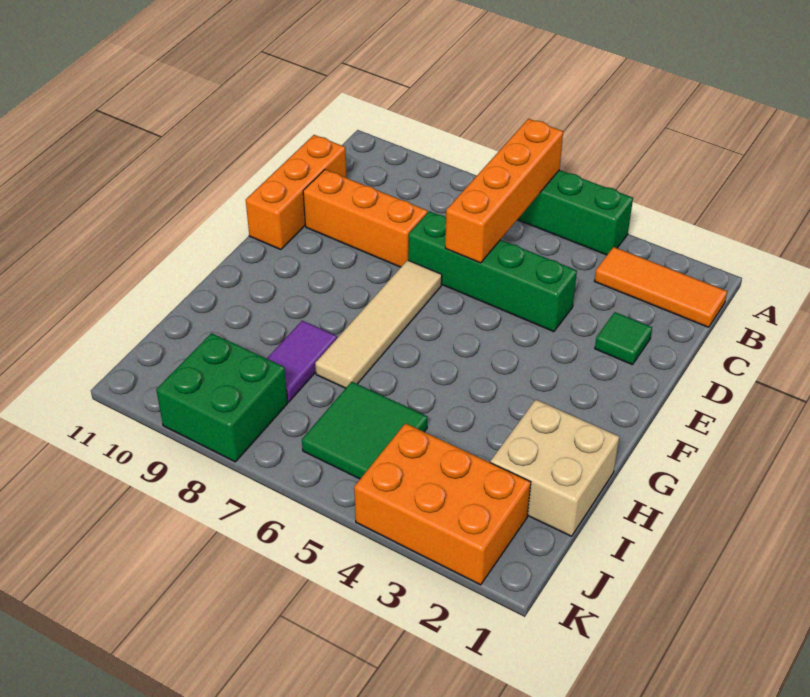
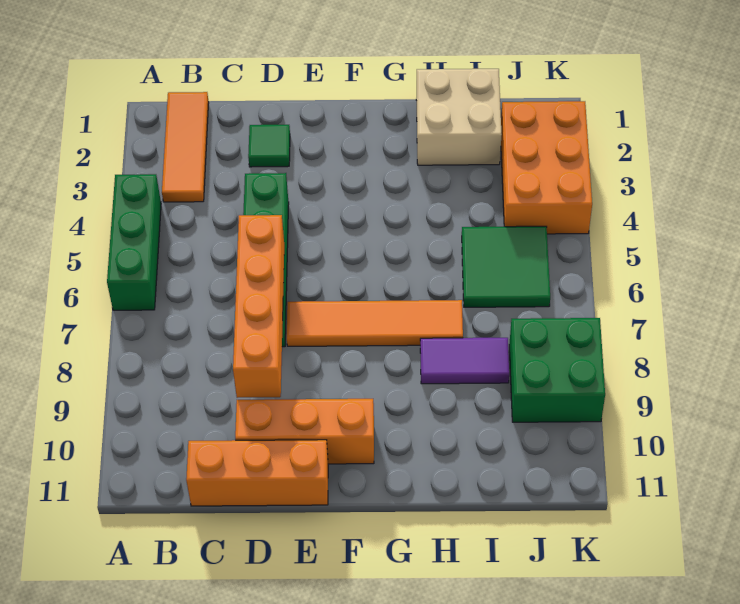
orange 1x4 brick [445,119,563,263] -> orange 1x4 brick turned to [233,215,284,398]
orange 1x3 brick [303,170,428,267] -> orange 1x3 brick turned to [235,399,374,464]
tan 1x4 tile [315,260,442,388] -> orange 1x4 tile [287,300,463,346]

